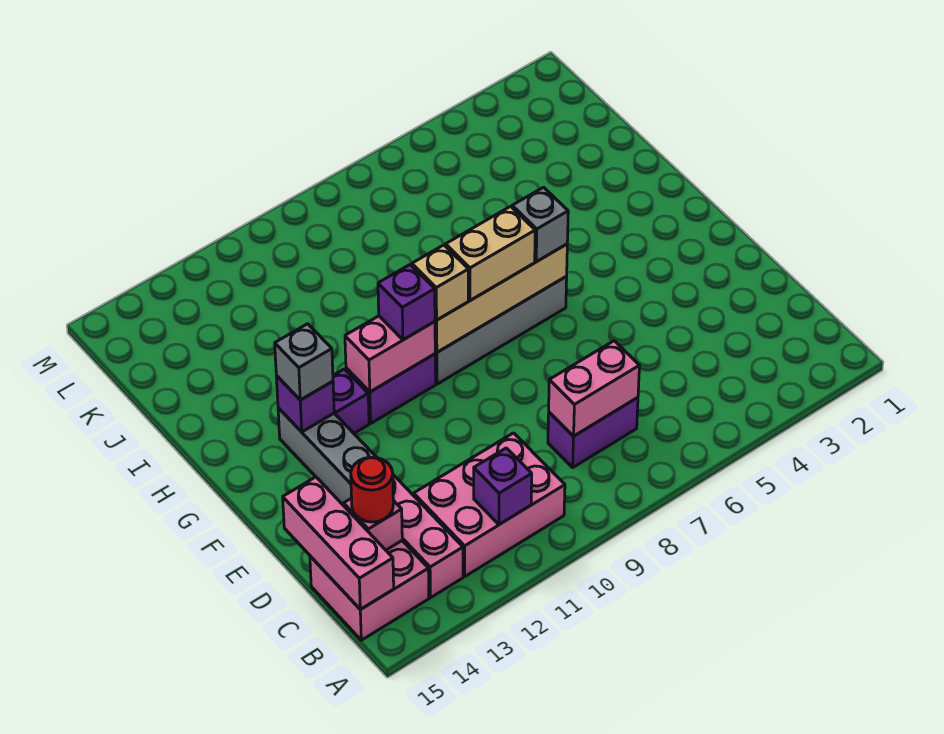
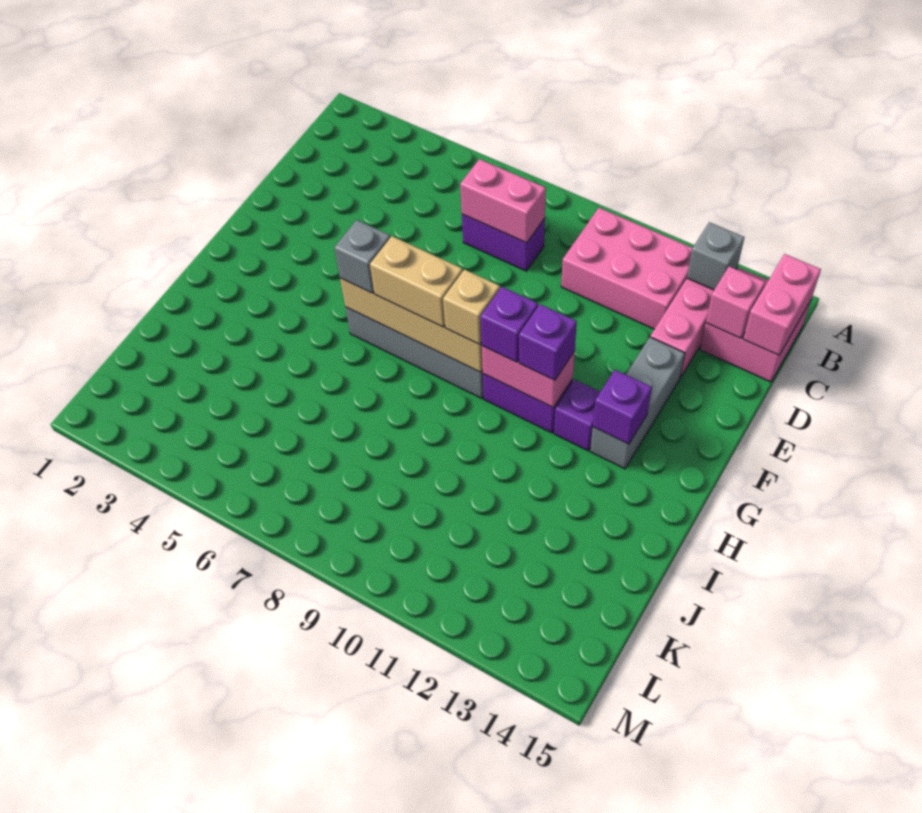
purple 1x1 brick [474,448,532,524] -> purple 1x1 brick moved to [519,304,577,380]
pink 1x3 brick [283,477,394,609] -> pink 1x2 brick [743,254,821,355]
red 1x1 round brick [351,457,393,522] -> none
grey 1x1 brick [275,324,333,400] -> grey 1x1 brick moved to [687,222,744,290]

